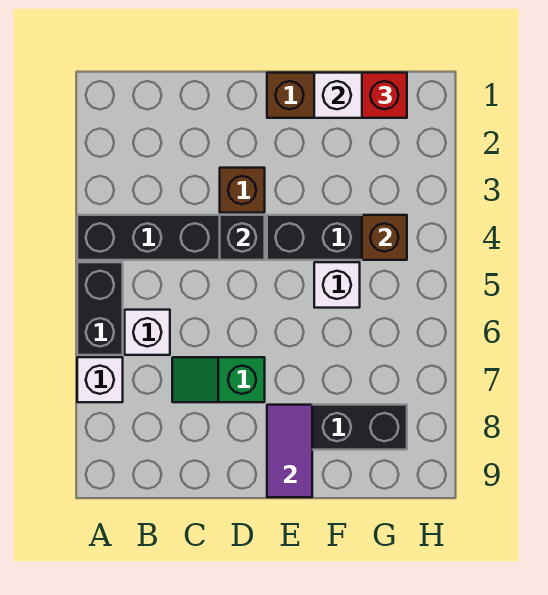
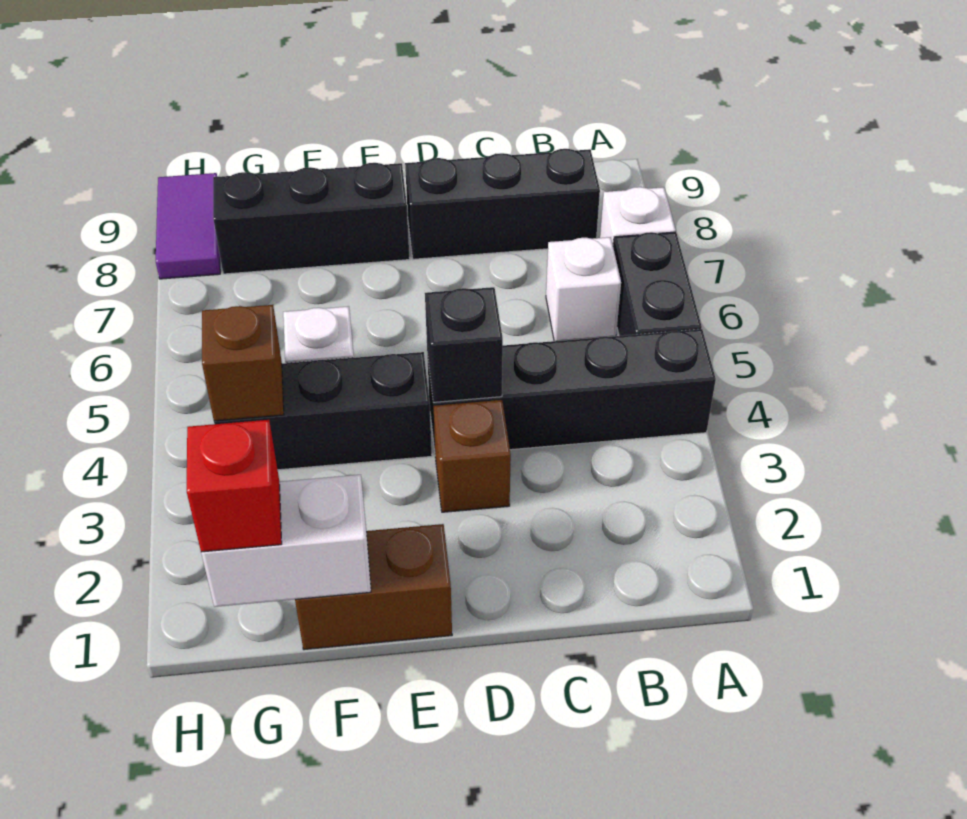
none -> black 1x3 brick [405,149,600,259]
green 1x2 slope [172,357,265,402] -> none
purple 1x2 tile [267,405,312,497] -> purple 1x2 tile moved to [156,173,220,279]

